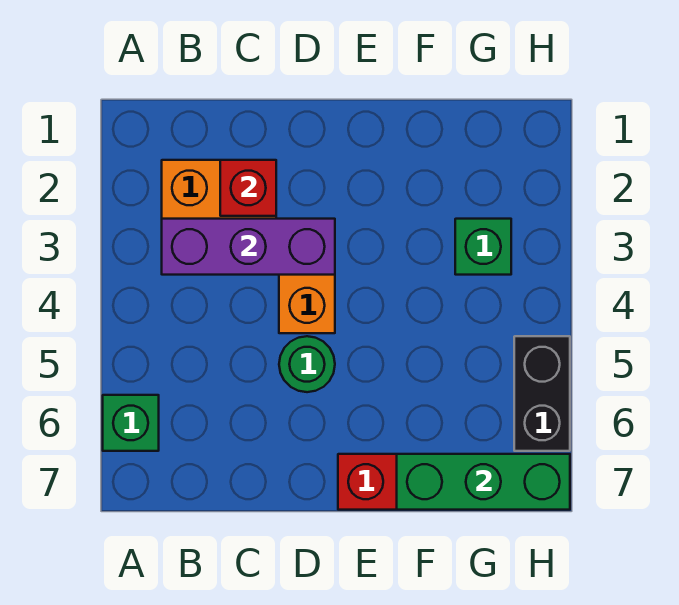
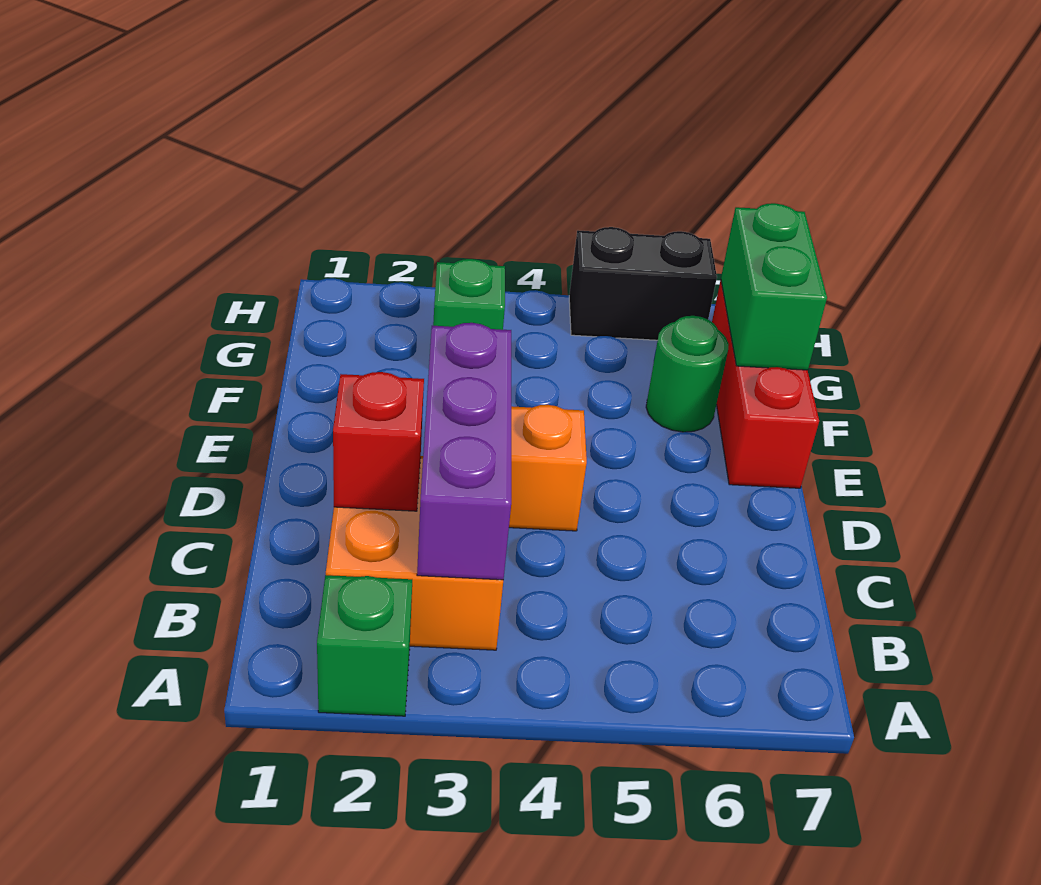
green 1x1 brick [103,395,159,451] -> green 1x1 brick moved to [317,575,412,716]
green 1x1 round brick [279,336,335,392] -> green 1x1 round brick moved to [646,316,729,432]
green 1x3 brick [397,454,570,510] -> green 1x2 brick [721,203,827,370]

